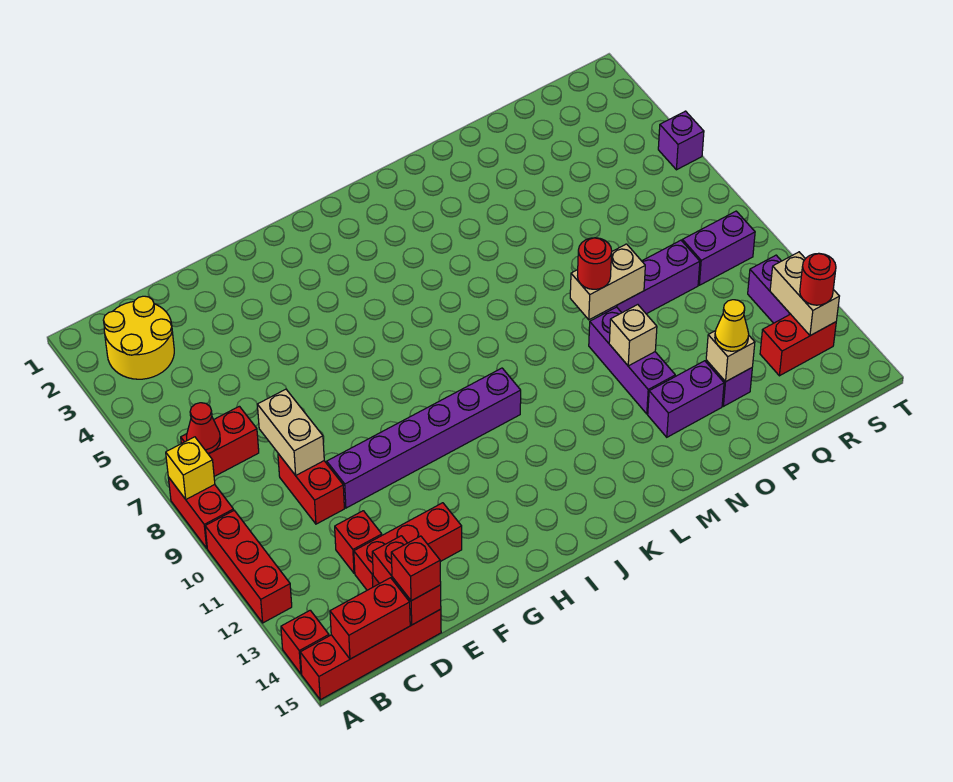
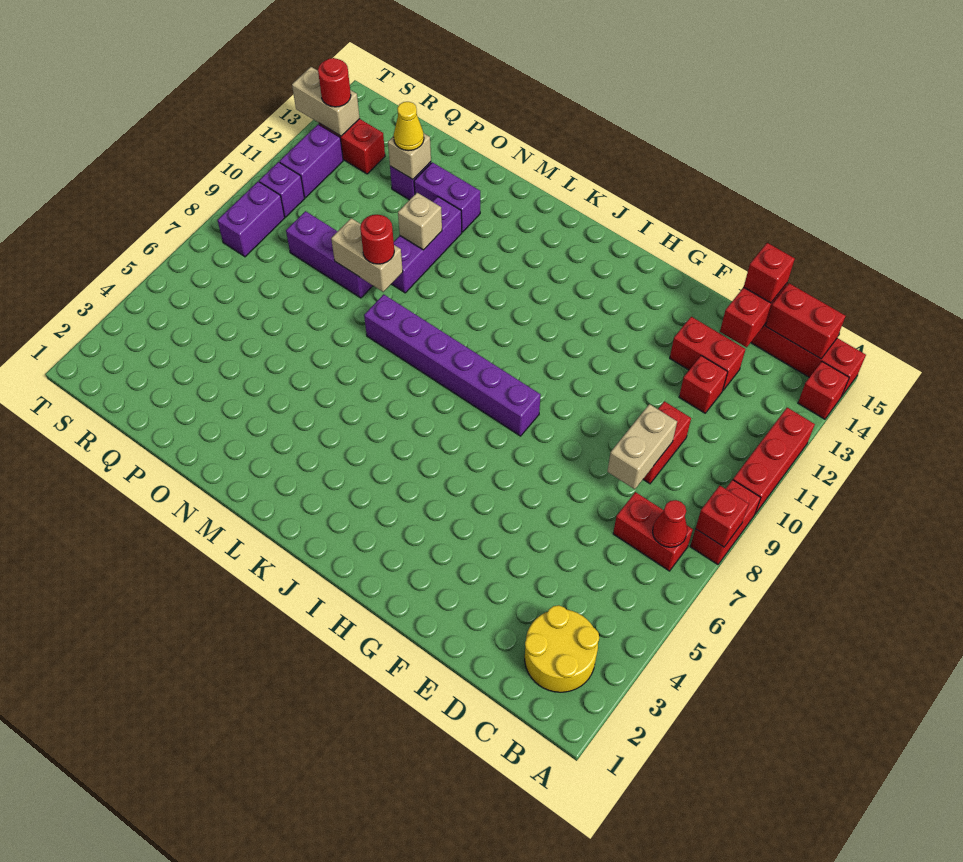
yellow 1x1 brick [166,437,215,499] -> red 1x1 brick [695,486,749,547]
red 1x3 brick [354,503,462,590] -> red 1x2 brick [670,317,746,390]
purple 1x6 brick [327,368,521,508] -> purple 1x6 brick moved to [364,294,541,436]
purple 1x2 brick [682,211,755,285] -> purple 1x2 brick turned to [217,182,285,257]
tan 1x2 brick [770,252,839,336] -> tan 1x2 brick turned to [292,67,360,136]
purple 1x1 brick [658,111,704,170] -> purple 1x1 brick moved to [259,162,305,217]

